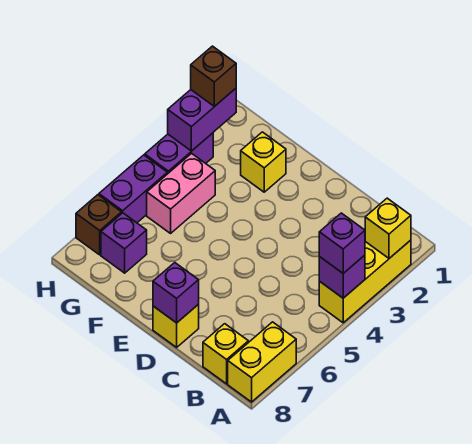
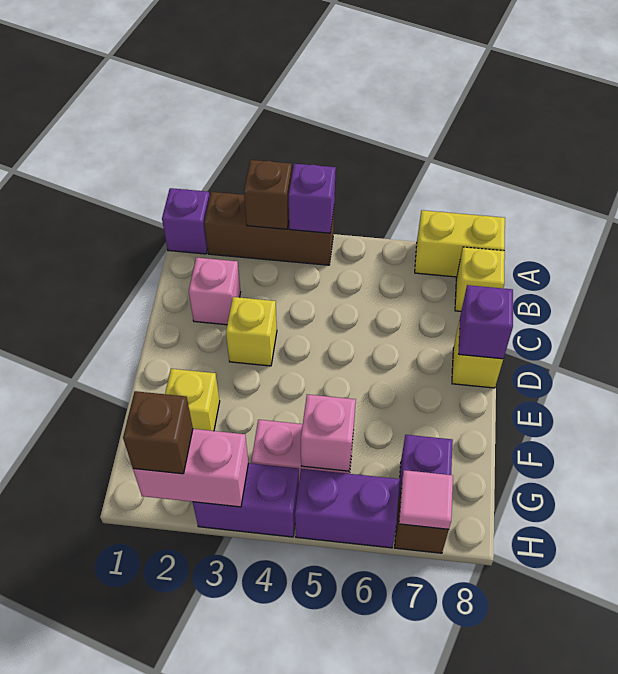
yellow 1x3 brick [319,240,411,323] -> brown 1x3 brick [204,192,334,265]
yellow 1x1 brick [365,198,411,258] -> yellow 1x1 brick moved to [226,297,277,366]
none -> brown 1x1 brick [244,160,292,229]
purple 1x1 brick [319,213,365,273] -> purple 1x1 brick moved to [162,188,210,254]
none -> pink 1x1 brick [189,257,241,325]
none -> pink 1x1 brick [301,394,356,471]
purple 1x2 brick [168,88,236,151] -> pink 1x2 brick [133,429,248,507]
none -> pink 1x1 tile [399,470,453,529]

